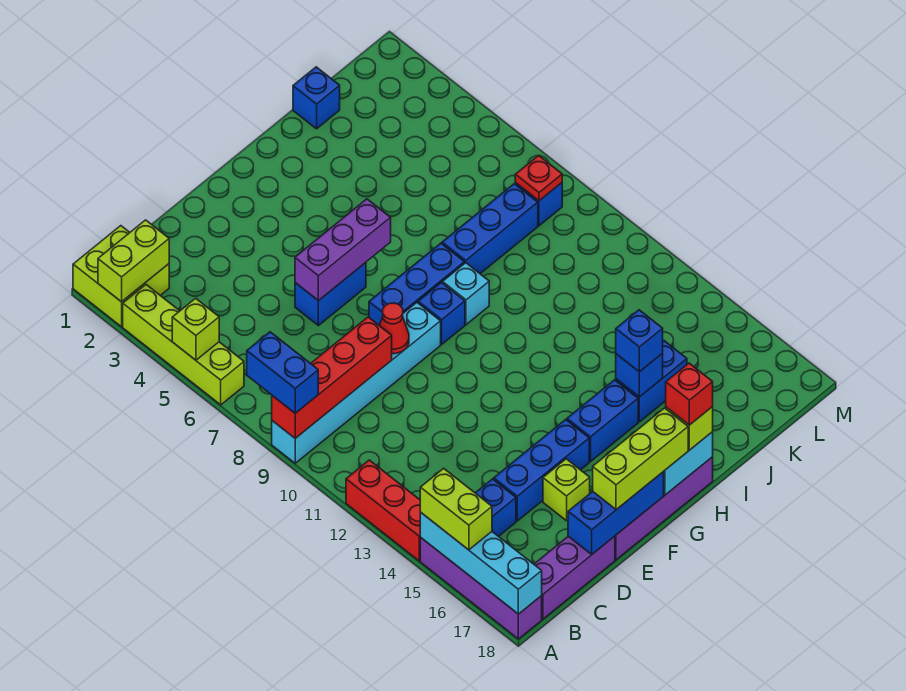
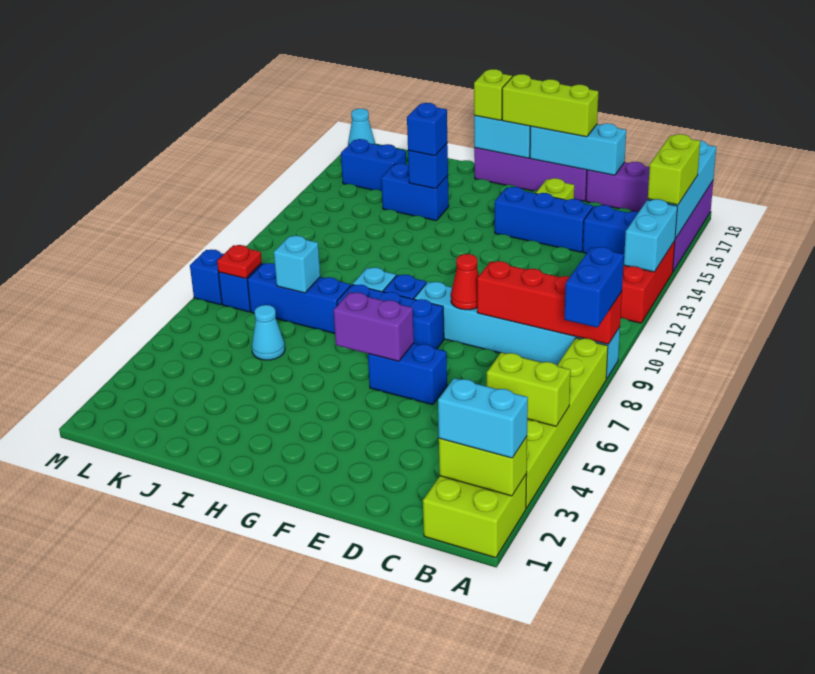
none -> cyan 1x2 brick [438,378,528,458]
lime 1x4 brick [123,285,244,405] -> lime 1x6 brick [526,338,608,508]
lime 1x1 brick [172,298,219,360] -> lime 1x2 brick [487,353,571,426]
none -> cyan 1x2 brick [624,199,677,272]
blue 1x3 brick [568,472,664,554] -> cyan 1x3 brick [530,123,626,175]
purple 1x3 brick [295,199,391,301] -> purple 1x2 brick [334,292,414,361]
blue 1x2 brick [567,380,638,461] -> blue 1x2 brick moved to [341,139,406,191]
red 1x1 brick [666,363,713,425] -> none
blue 1x1 brick [293,67,340,129] -> blue 1x1 brick moved to [190,250,224,305]
none -> cyan 1x1 cone [252,305,285,360]
none -> cyan 1x1 brick [274,236,320,293]
none -> cyan 1x1 cone [348,109,375,145]

